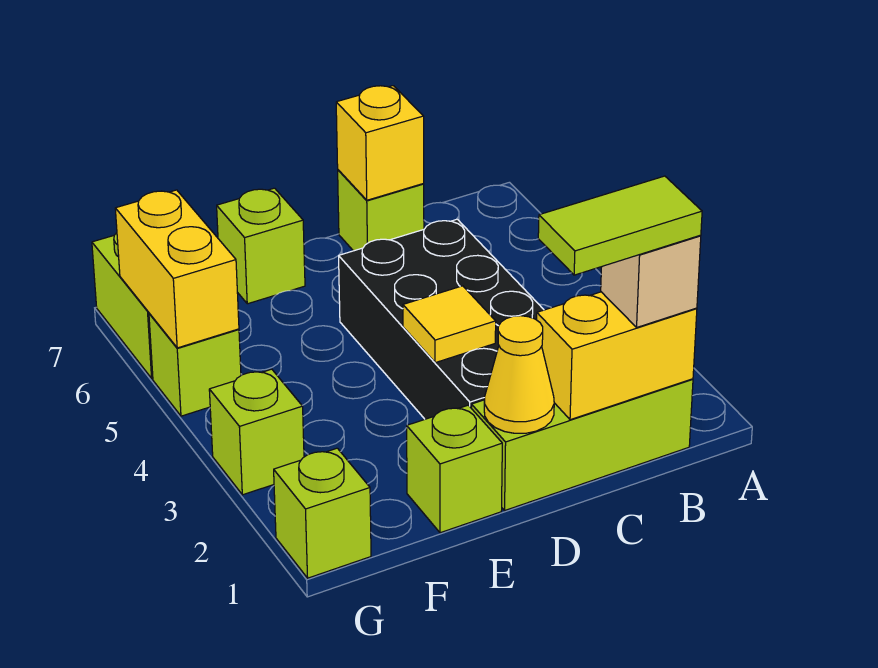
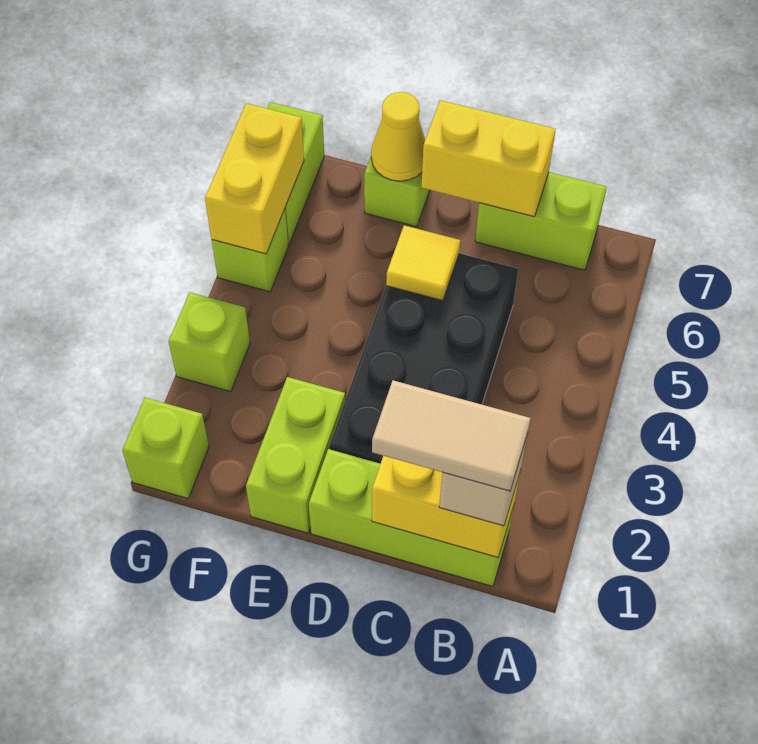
lime 1x2 tile [538,176,702,275] -> tan 1x2 tile [372,380,530,491]
lime 1x1 brick [338,170,424,251] -> lime 1x2 brick [475,172,607,270]
yellow 1x1 brick [336,86,424,200] -> yellow 1x2 brick [421,100,556,217]
yellow 1x1 cone [484,316,554,433] -> yellow 1x1 cone moved to [371,92,425,181]
yellow 1x1 tile [403,286,496,363] -> yellow 1x1 tile moved to [386,225,460,301]
lime 1x1 brick [407,405,502,533] -> lime 1x2 brick [246,377,345,533]

